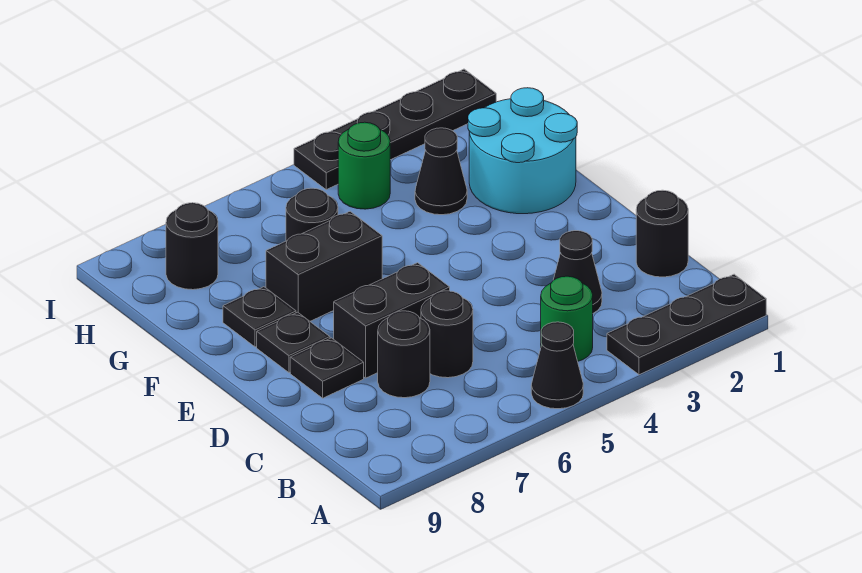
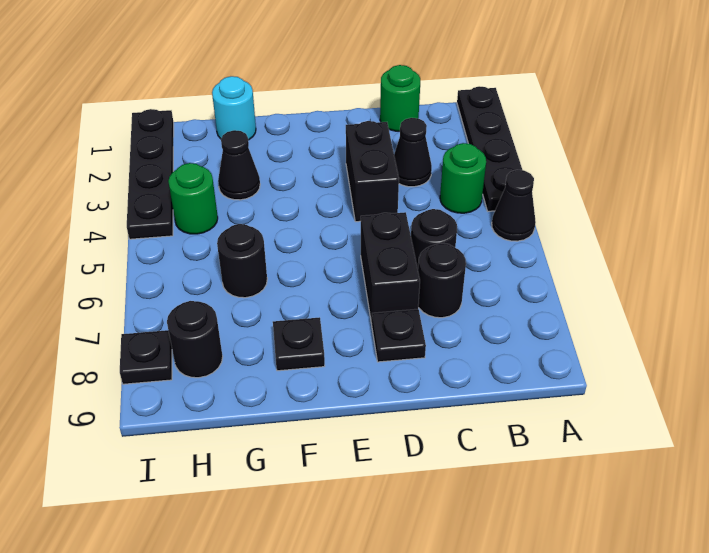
black 1x3 plate [607,274,766,375] -> black 1x4 plate [457,86,522,211]
black 1x1 round brick [636,190,688,277] -> green 1x1 round brick [380,65,420,131]
black 1x1 plate [257,312,330,372] -> black 1x1 plate moved to [120,330,172,384]
cyan 2x2 round brick [468,88,577,214] -> cyan 1x1 round brick [212,76,256,140]
black 1x2 brick [266,211,382,321] -> black 1x2 brick moved to [346,121,399,222]

